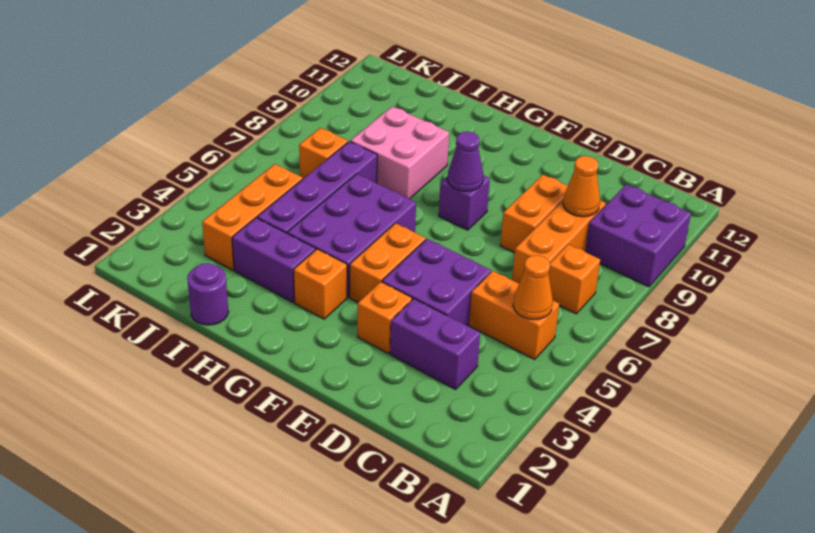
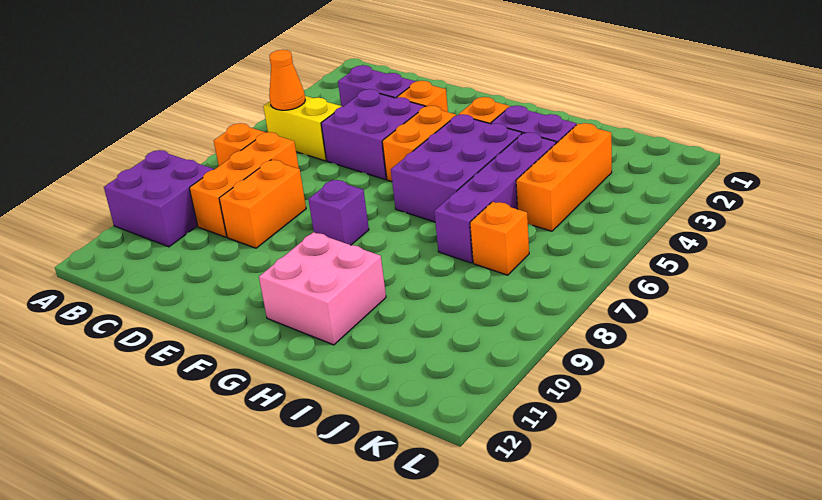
orange 1x2 brick [469,271,559,359] -> yellow 1x2 brick [263,96,342,161]
orange 1x1 cone [563,156,600,217] -> none
purple 1x1 cone [447,132,483,192] -> none
pink 2x2 brick [350,106,449,199] -> pink 2x2 brick moved to [259,232,386,345]
purple 1x1 round brick [187,263,229,325] -> none

